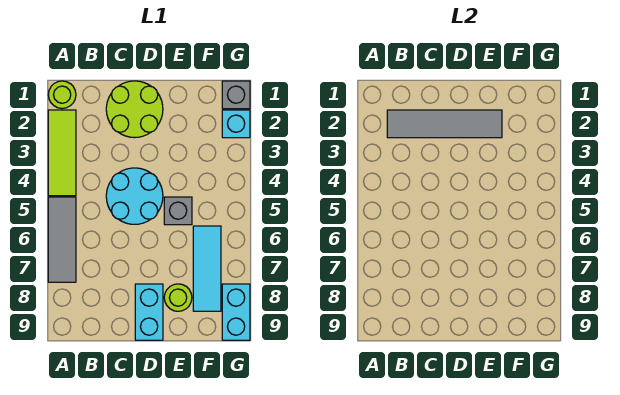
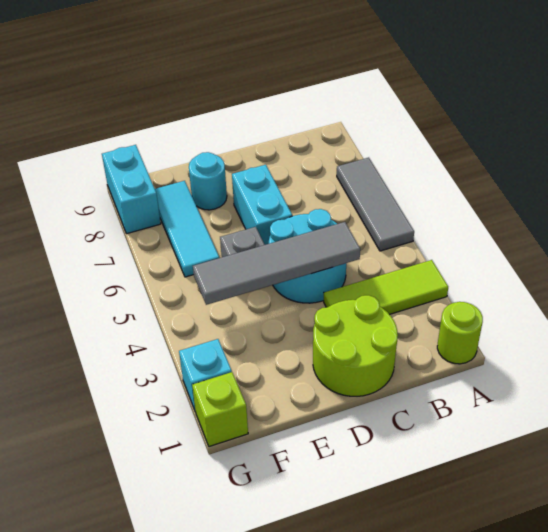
lime 1x3 tile [48,110,76,196] -> lime 1x3 tile turned to [324,260,448,315]
grey 1x4 tile [387,110,502,138] -> grey 1x4 tile moved to [193,222,360,305]
cyan 1x2 brick [135,284,163,340] -> cyan 1x2 brick moved to [232,165,292,245]
lime 1x1 round brick [164,284,192,311] -> cyan 1x1 round brick [189,152,227,210]
grey 1x1 brick [222,81,250,109] -> lime 1x1 brick [192,372,248,447]

